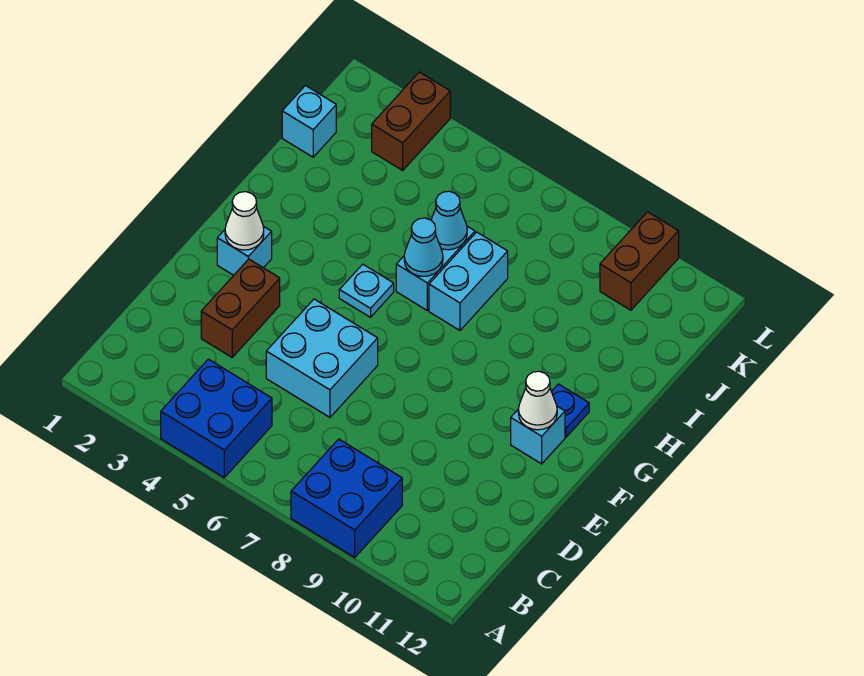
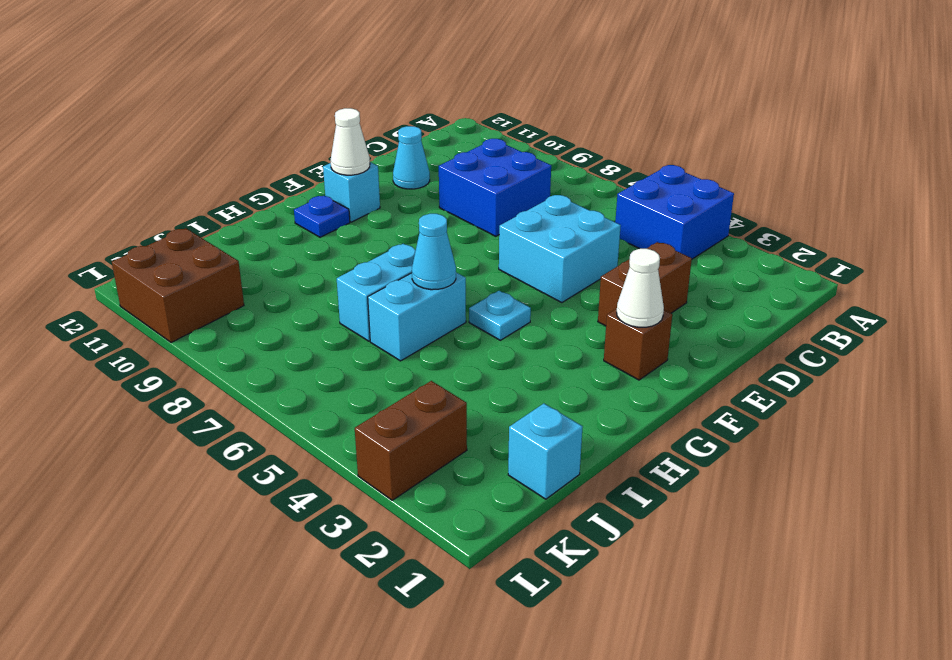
blue 2x2 brick [291,439,402,557] -> blue 2x2 brick moved to [439,139,551,236]
cyan 1x1 brick [217,226,272,275] -> brown 1x1 brick [604,309,672,380]
cyan 1x1 cone [431,191,467,250] -> cyan 1x1 cone moved to [393,126,430,189]
brown 1x2 brick [600,212,679,310] -> brown 2x2 brick [112,228,244,343]

